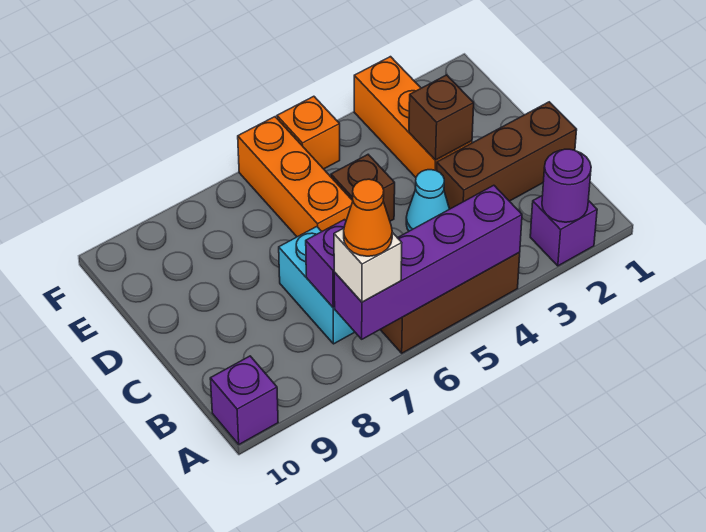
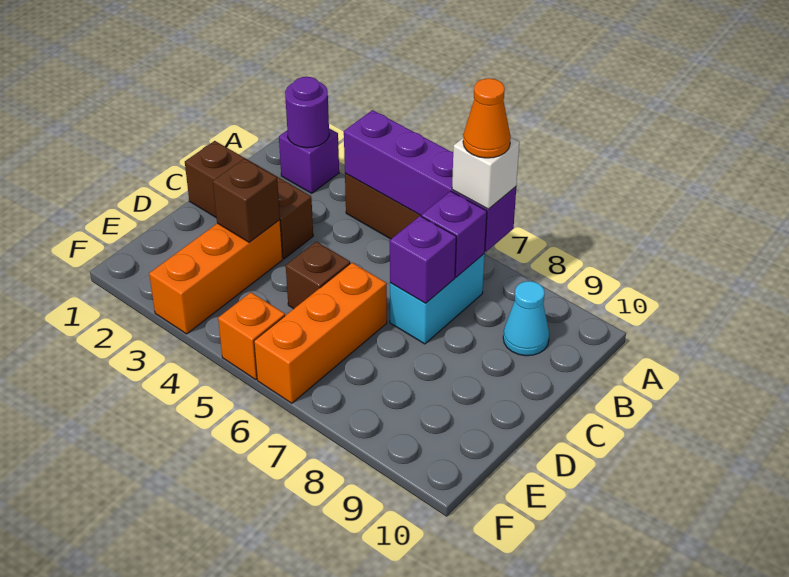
purple 1x1 brick [210,356,278,444] -> purple 1x1 brick moved to [390,216,456,303]
cyan 1x1 cone [406,170,449,231] -> cyan 1x1 cone moved to [503,281,549,356]

